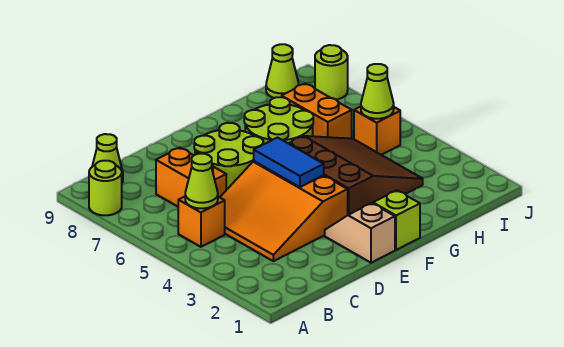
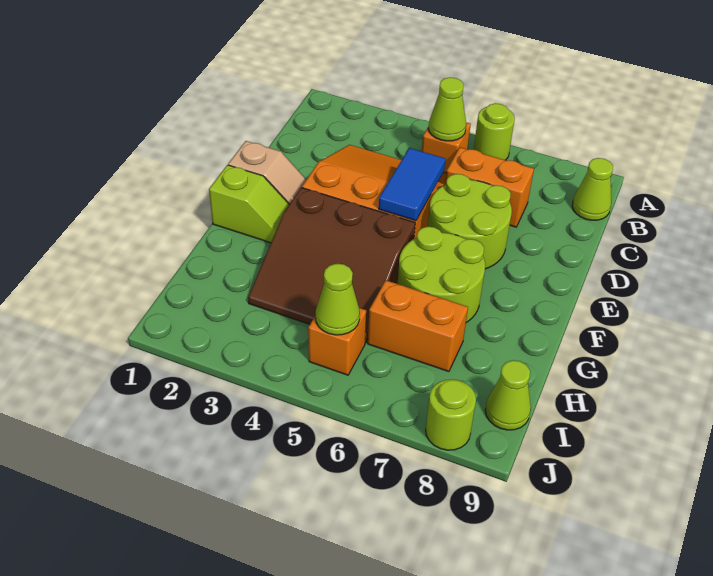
lime 1x1 round brick [89,161,122,215] -> lime 1x1 round brick moved to [474,103,515,160]
blue 1x2 tile [254,138,324,187] -> blue 1x2 tile turned to [379,148,446,221]

